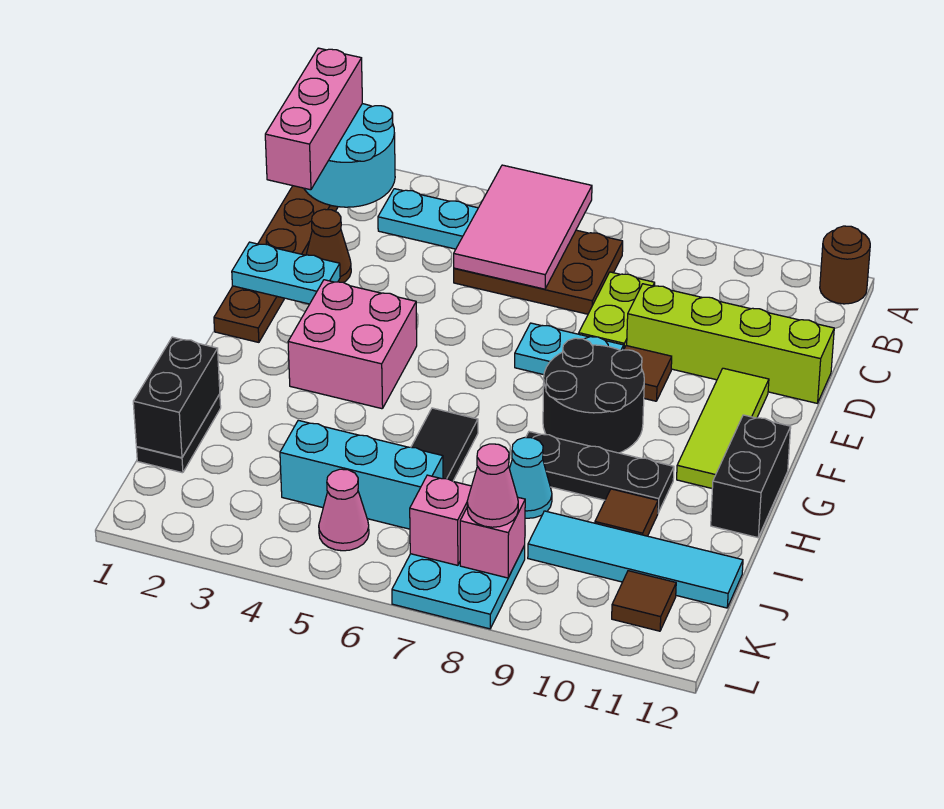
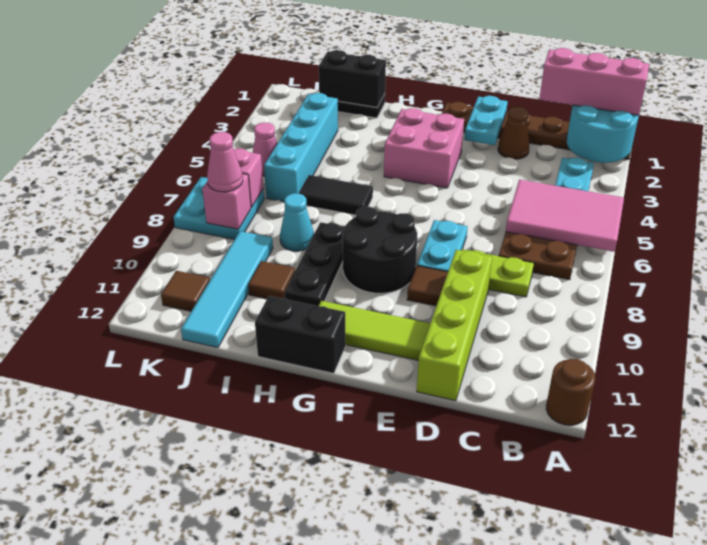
cyan 1x3 brick [280,420,443,529] -> cyan 1x4 brick [264,93,338,202]

